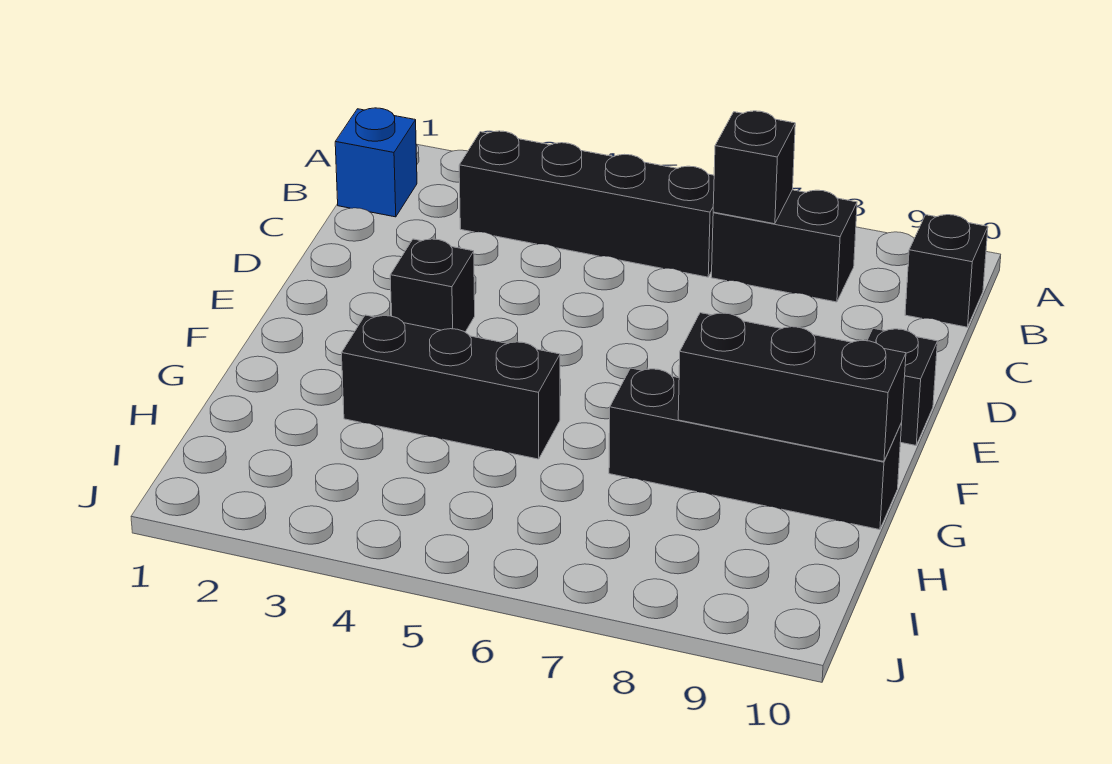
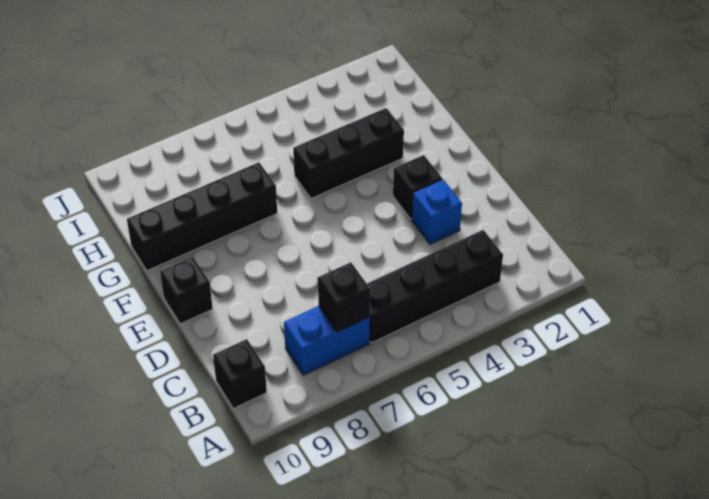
blue 1x1 brick [335,108,417,217] -> blue 1x1 brick moved to [412,179,462,244]
black 1x2 brick [711,190,857,302] -> blue 1x2 brick [284,306,370,375]
black 1x3 brick [678,313,906,462] -> none

